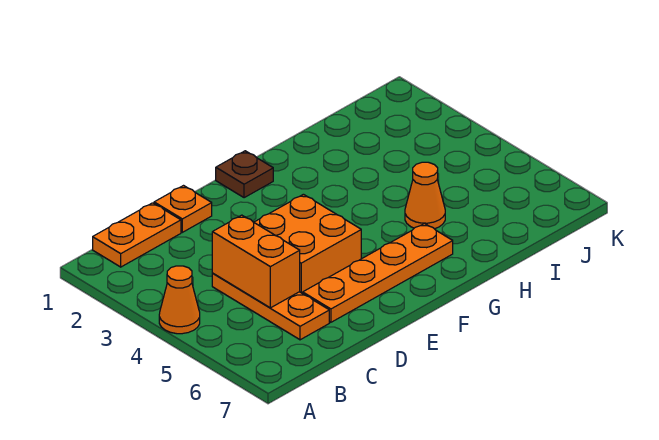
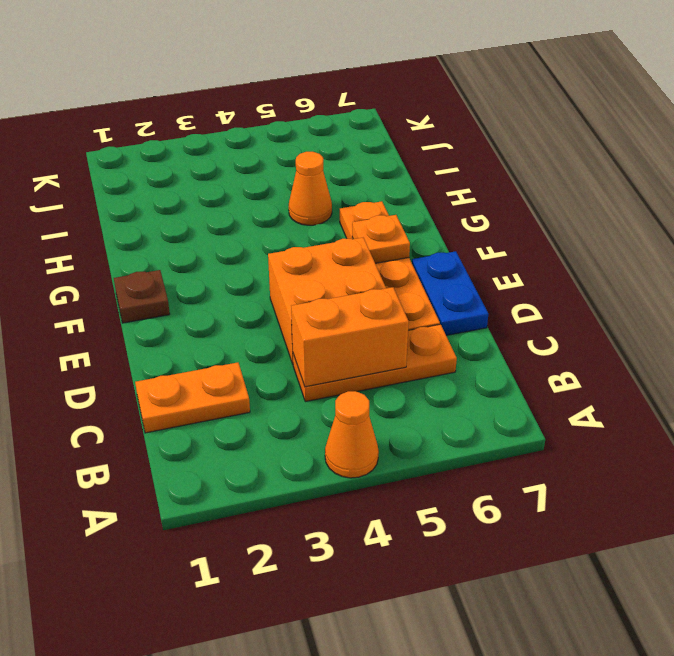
orange 1x2 plate [93,203,181,267] -> orange 1x2 plate turned to [135,362,250,433]
orange 1x1 plate [154,186,212,232] -> orange 1x1 plate moved to [352,215,410,263]
none -> blue 1x2 plate [412,251,488,336]

